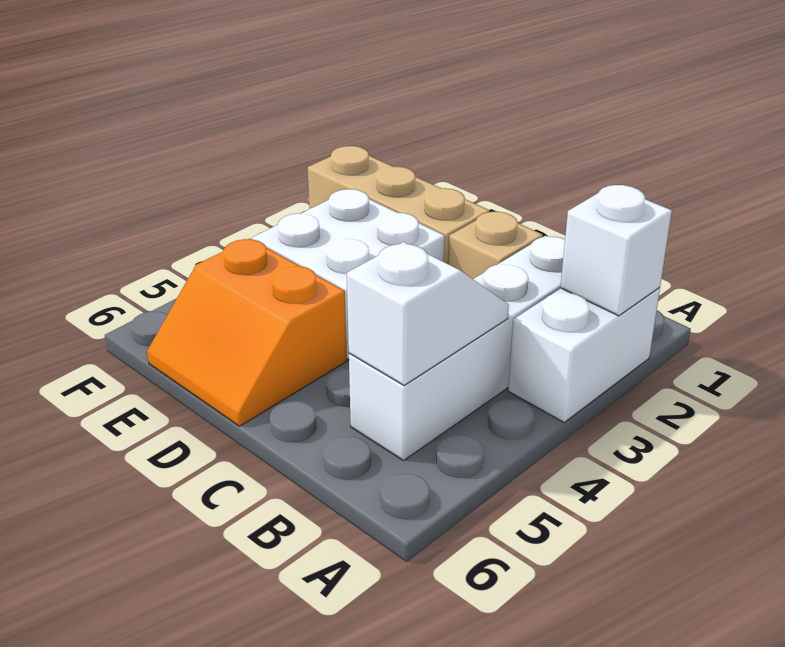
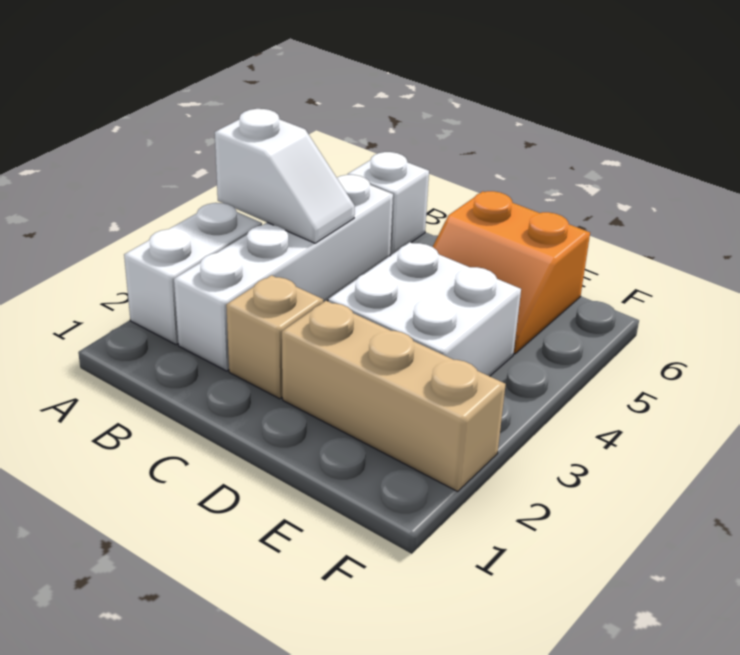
white 1x1 brick [560,185,672,316] -> white 1x1 brick moved to [347,152,429,256]
white 1x2 slope [347,242,509,386] -> white 1x2 slope turned to [215,109,355,243]
orange 2x2 slope [147,239,347,426] -> orange 2x2 slope turned to [433,191,590,354]

